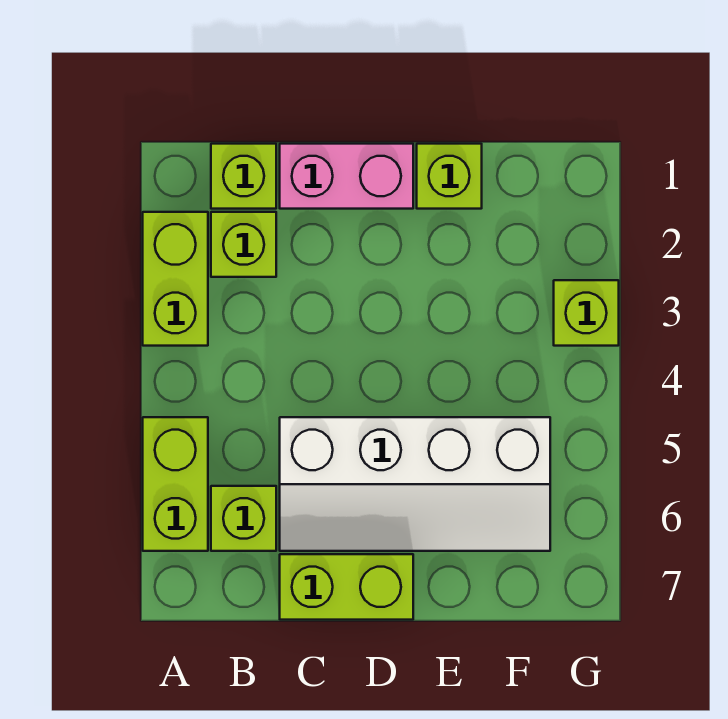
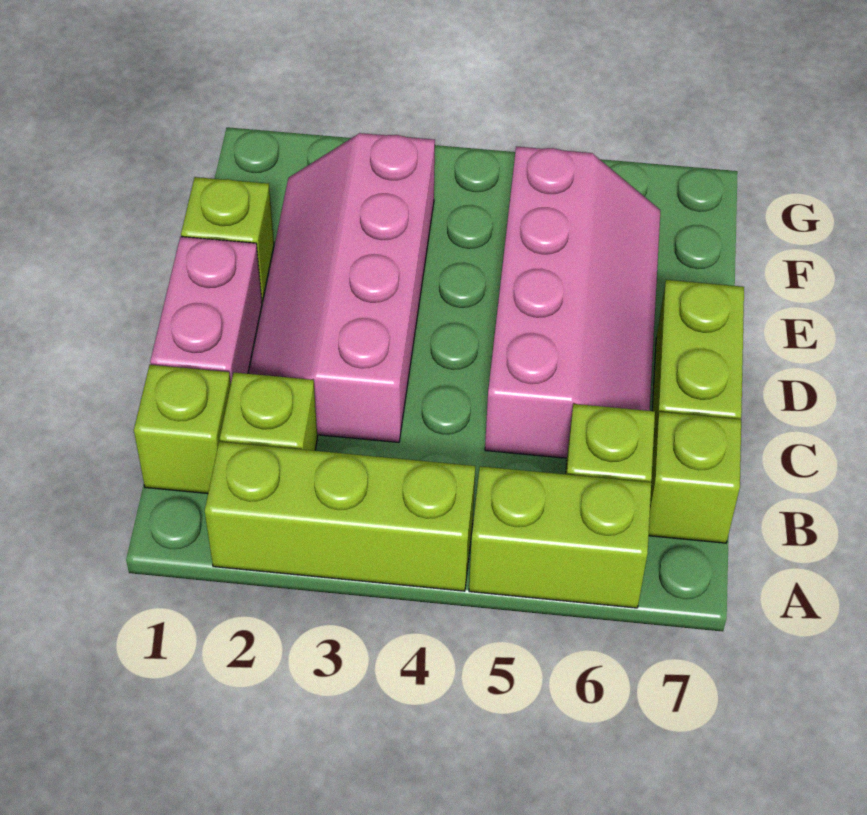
lime 1x2 brick [143,212,208,346] -> lime 1x3 brick [205,442,475,591]
none -> pink 2x4 slope [249,133,435,442]
white 2x4 slope [280,417,550,551] -> pink 2x4 slope [485,146,660,458]
lime 1x1 brick [554,280,619,346] -> lime 1x1 brick moved to [649,412,741,543]

